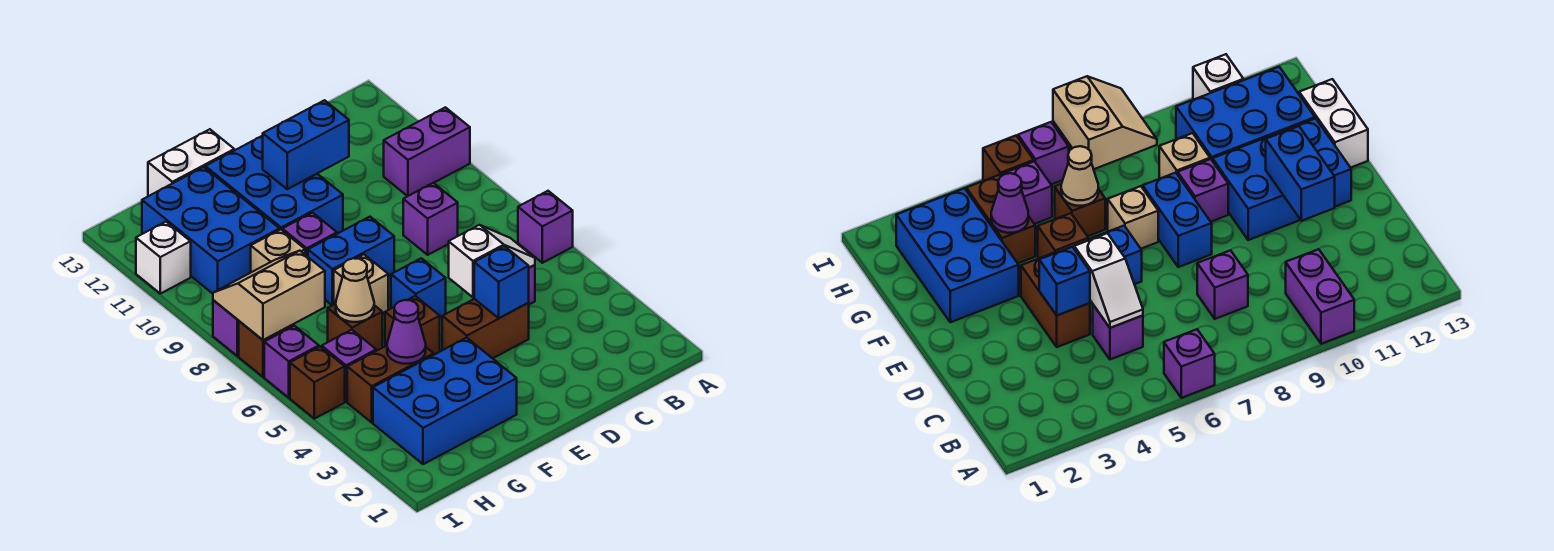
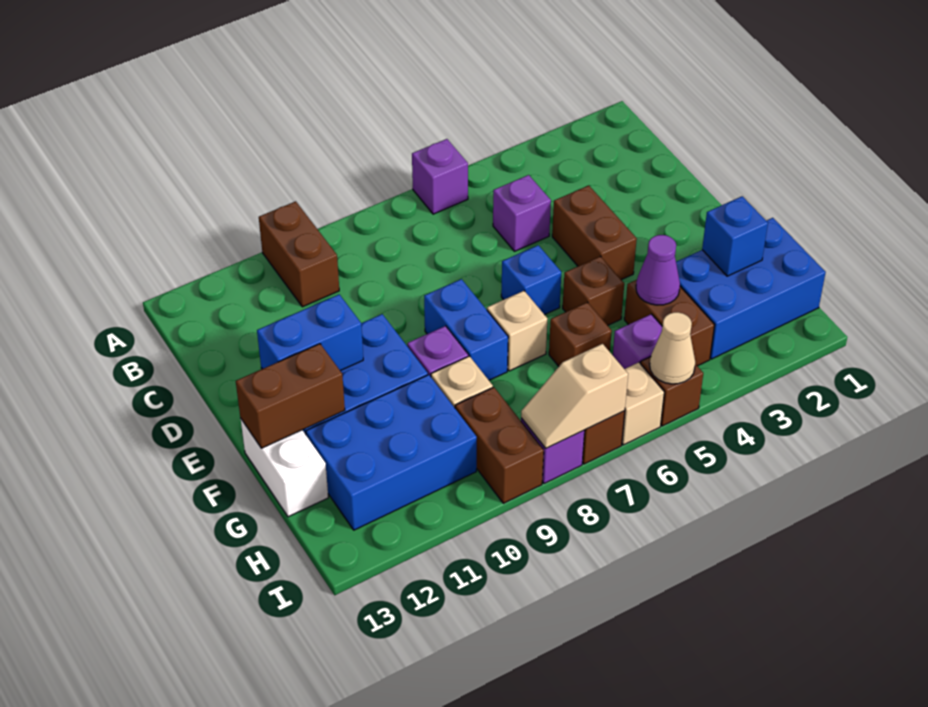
purple 1x2 brick [384,107,470,196] -> brown 1x2 brick [259,201,339,307]
white 1x2 slope [449,225,535,297] -> none
purple 1x1 brick [403,183,458,255] -> none
blue 1x1 brick [474,246,529,318] -> blue 1x1 brick moved to [702,196,768,276]
blue 1x2 brick [263,100,349,189] -> blue 1x2 brick turned to [257,295,363,371]
blue 2x3 brick [373,338,517,464] -> blue 2x3 brick turned to [676,218,826,359]
none -> brown 1x2 brick [236,344,345,448]
tan 1x1 cone [336,258,374,322] -> tan 1x1 cone moved to [650,312,695,384]
tan 2x2 slope [213,251,325,340] -> tan 1x2 slope [521,344,628,448]
none -> brown 1x2 brick [455,387,544,503]
purple 1x1 brick [264,326,319,398] -> tan 1x1 brick [622,362,664,445]
white 1x1 brick [136,222,191,294] -> none

